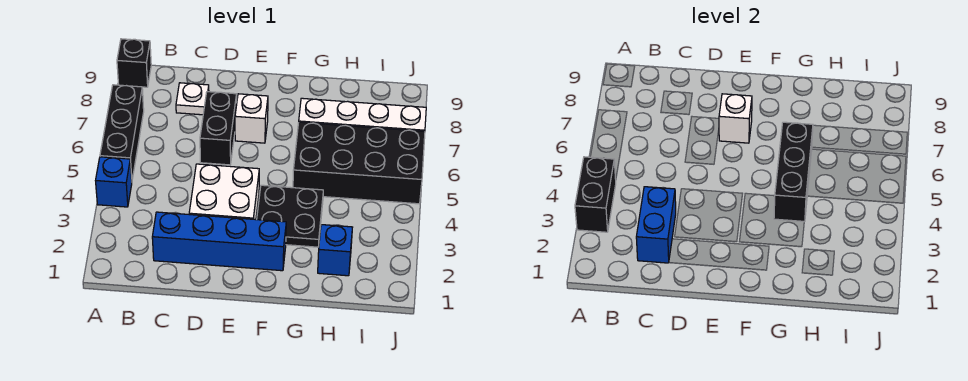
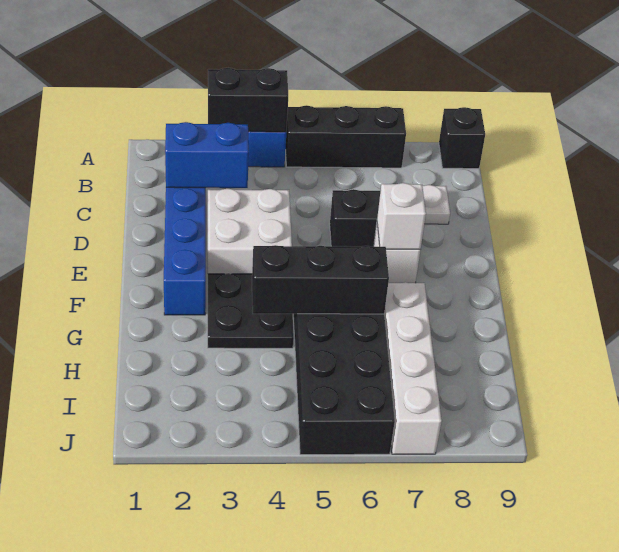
blue 1x1 brick [318,225,352,276] -> none

